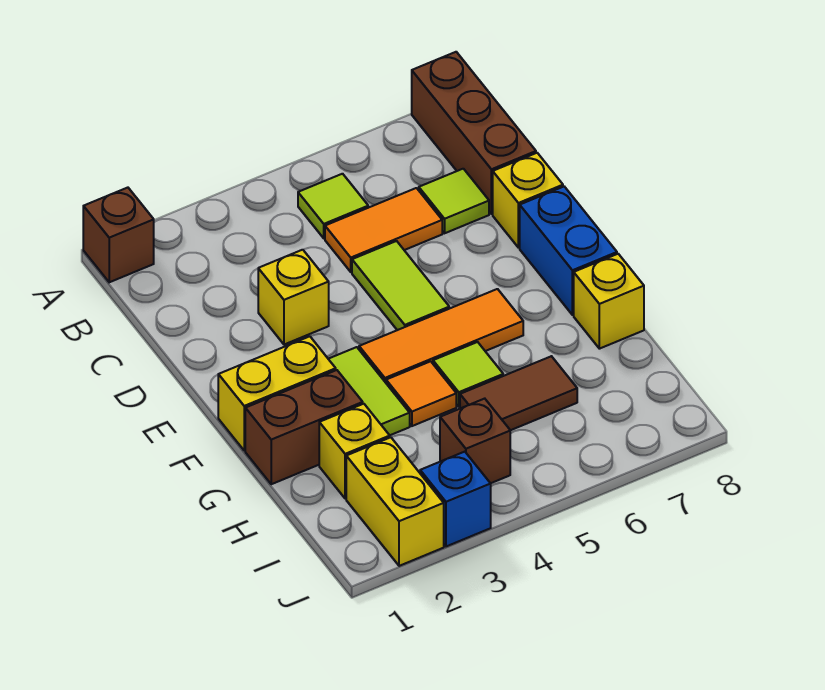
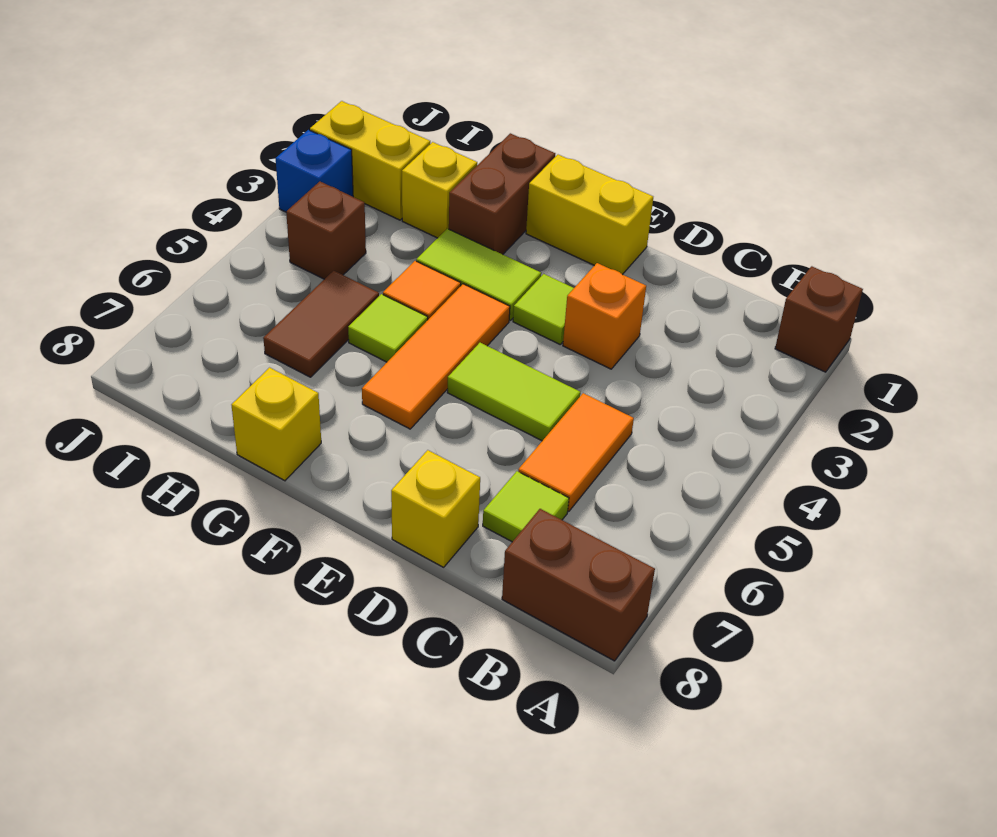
brown 1x3 brick [412,52,536,214] -> brown 1x2 brick [502,509,655,661]
lime 1x1 tile [298,174,368,238] -> lime 1x1 tile moved to [513,274,574,344]
yellow 1x1 brick [258,250,329,345] -> orange 1x1 brick [563,263,646,369]
blue 1x2 brick [520,187,617,315] -> none
yellow 1x2 brick [218,336,336,451] -> yellow 1x2 brick turned to [526,155,653,275]

